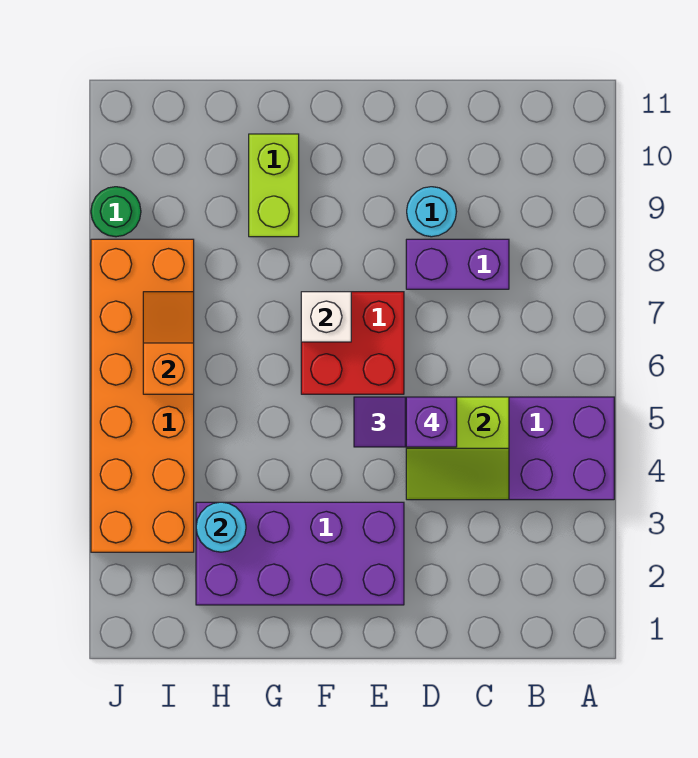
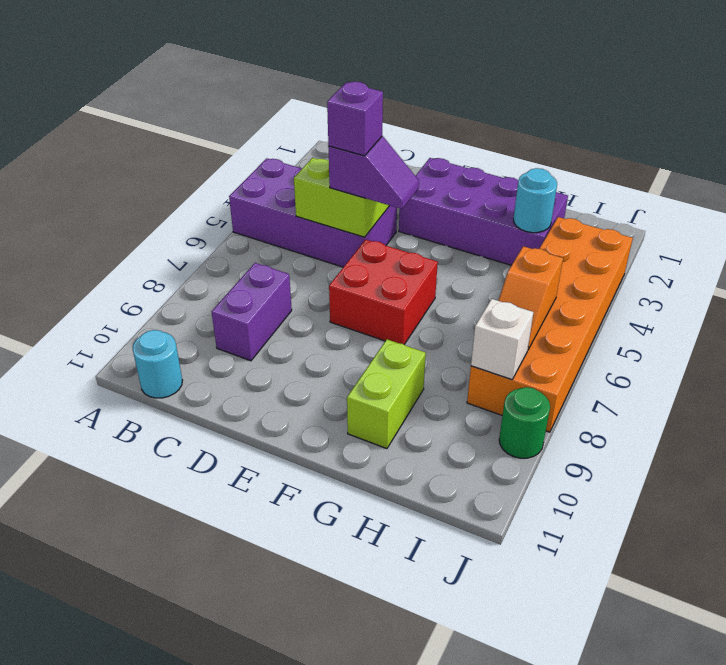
purple 1x2 brick [406,239,509,289] -> purple 1x2 brick turned to [212,263,292,361]
cyan 1x1 round brick [407,187,457,237] -> cyan 1x1 round brick moved to [133,330,182,398]
white 1x1 brick [301,292,351,342] -> white 1x1 brick moved to [471,299,534,380]

